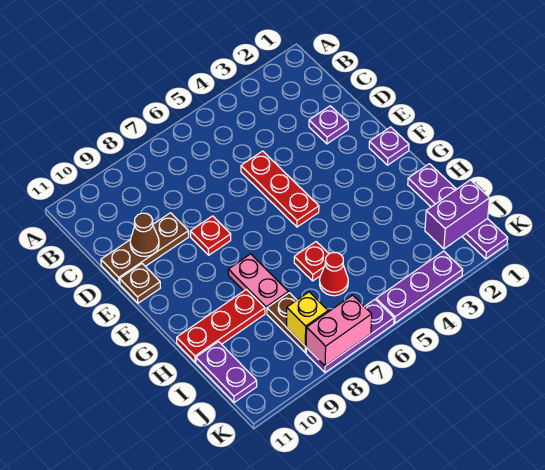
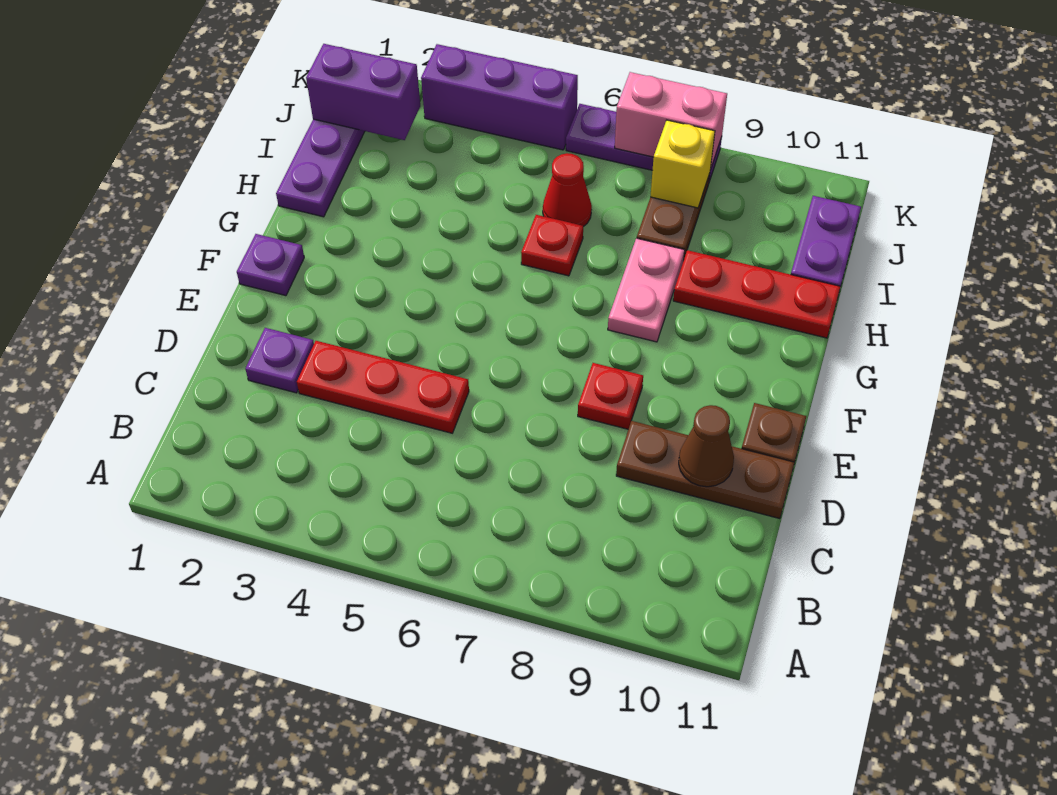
red 1x3 plate [241,151,319,227] -> red 1x3 plate turned to [297,341,469,433]
purple 1x3 plate [376,251,463,323] -> purple 1x3 brick [421,44,578,150]

